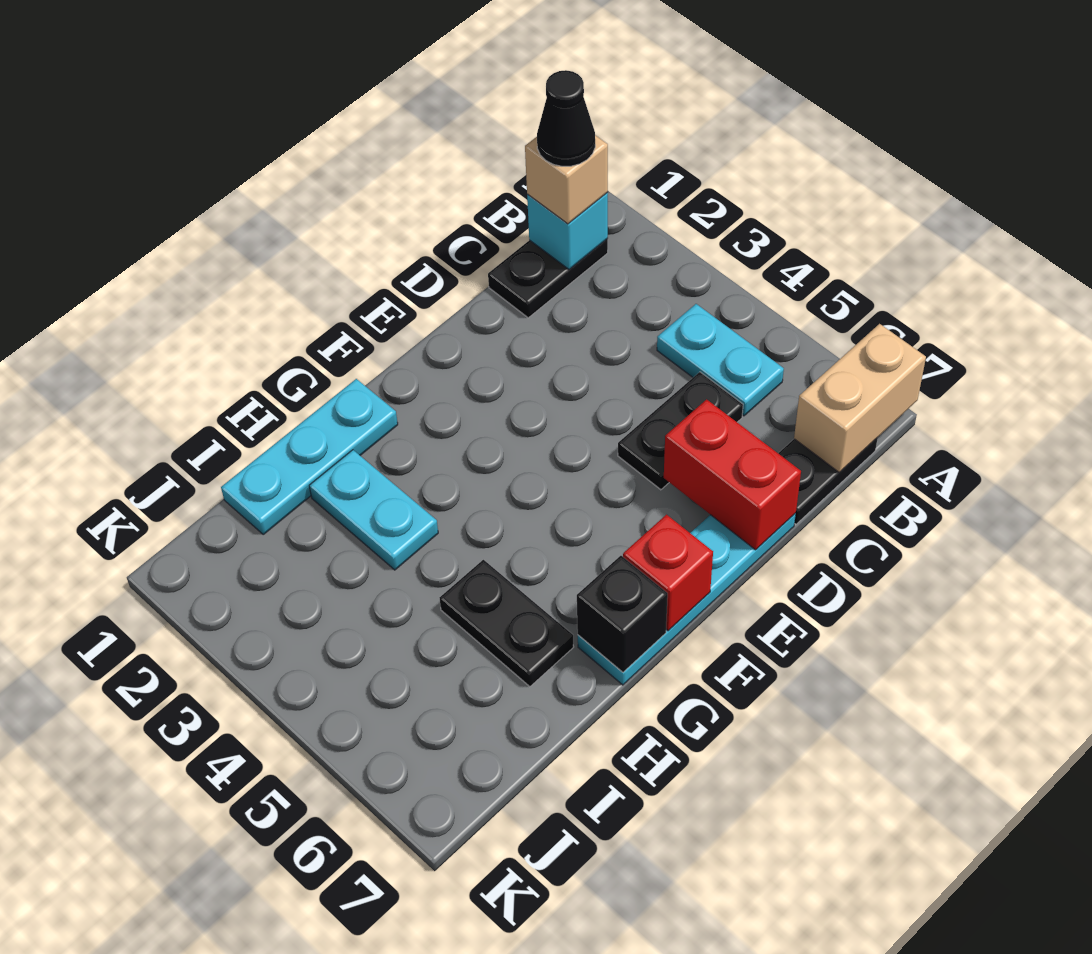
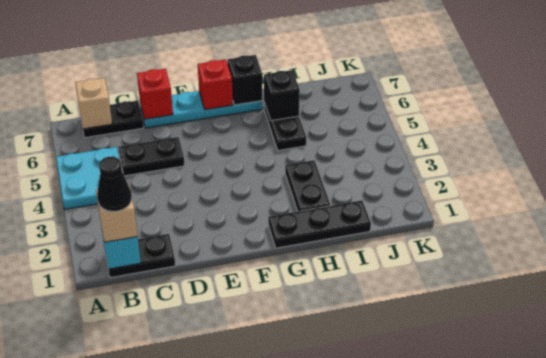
tan 1x2 brick [794,324,926,472] -> tan 1x1 brick [76,78,112,129]
cyan 1x2 plate [657,304,784,416] -> cyan 2x2 plate [56,147,119,209]
red 1x2 brick [664,399,801,550] -> red 1x1 brick [137,69,173,119]
cyan 1x3 plate [221,379,398,534] -> black 1x3 plate [268,201,371,248]
cyan 1x2 plate [309,450,438,570] -> black 1x2 plate [285,160,330,211]
none -> black 1x1 brick [264,70,300,121]

